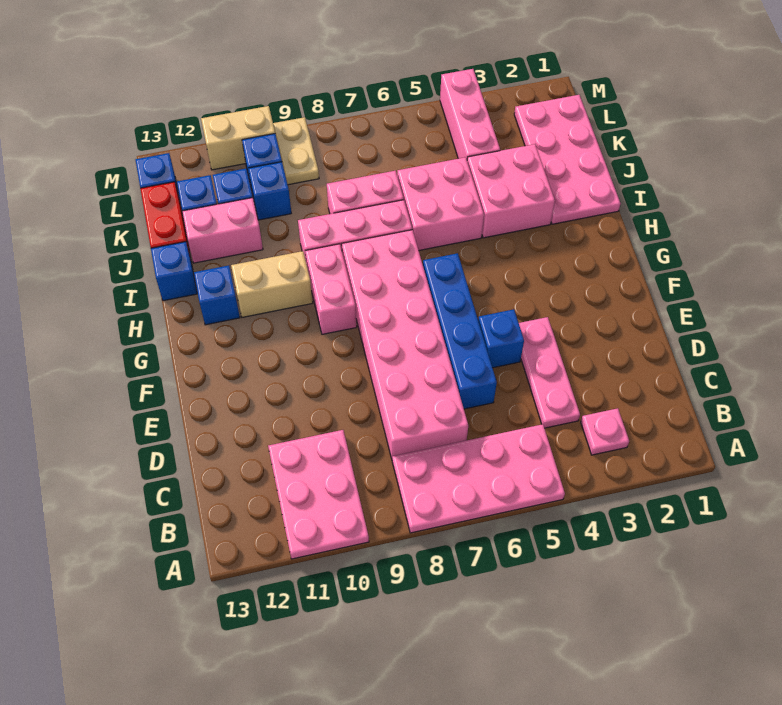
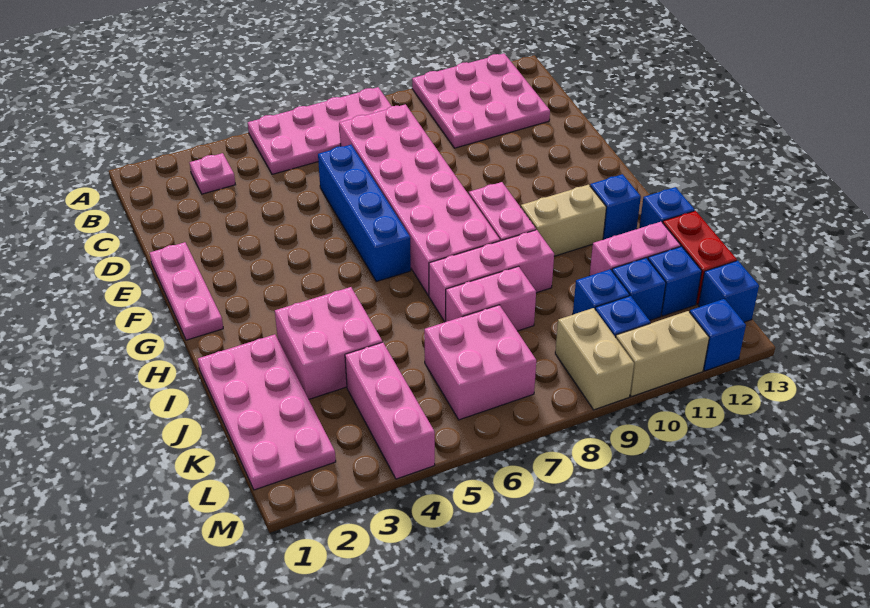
pink 2x3 plate [268,430,369,559] -> pink 3x3 plate [412,54,550,148]
pink 1x3 plate [519,317,580,428] -> pink 1x3 plate moved to [150,242,223,340]
blue 1x1 brick [478,309,524,368] -> blue 1x1 brick moved to [690,299,746,371]
pink 2x2 brick [397,157,484,250] -> pink 2x2 brick moved to [424,305,536,420]
tan 1x2 plate [273,117,319,185] -> tan 1x2 brick [555,308,634,410]

